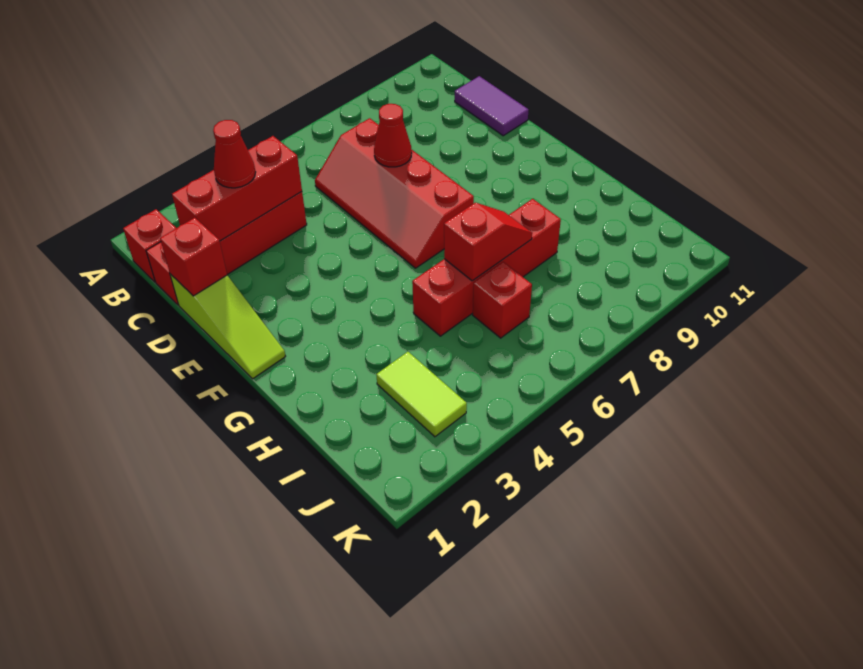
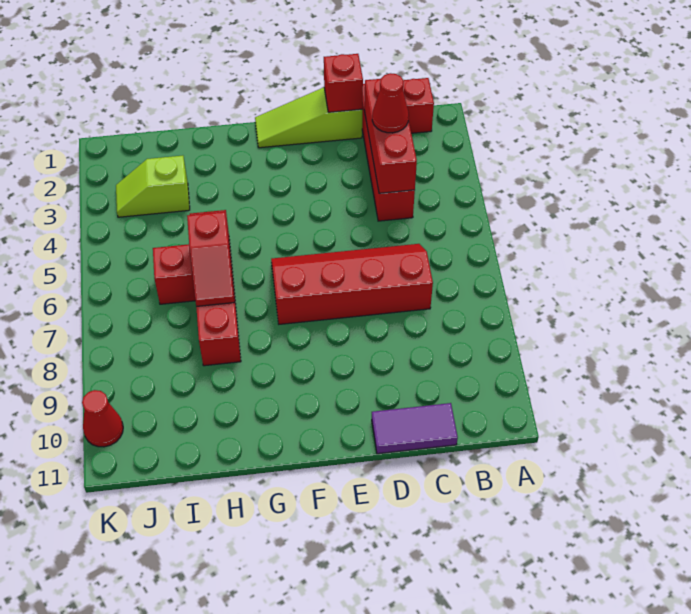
red 1x1 cone [374,104,412,167] -> red 1x1 cone moved to [82,390,123,447]
lime 1x2 tile [376,352,467,437] -> lime 1x2 slope [116,156,190,217]

